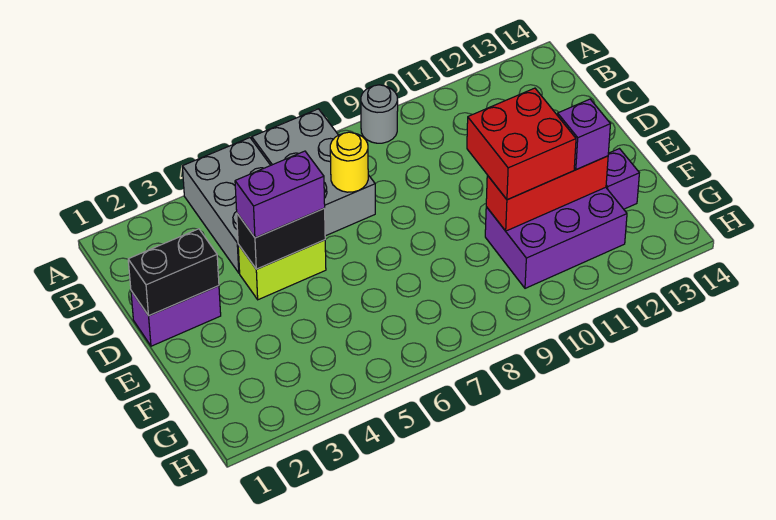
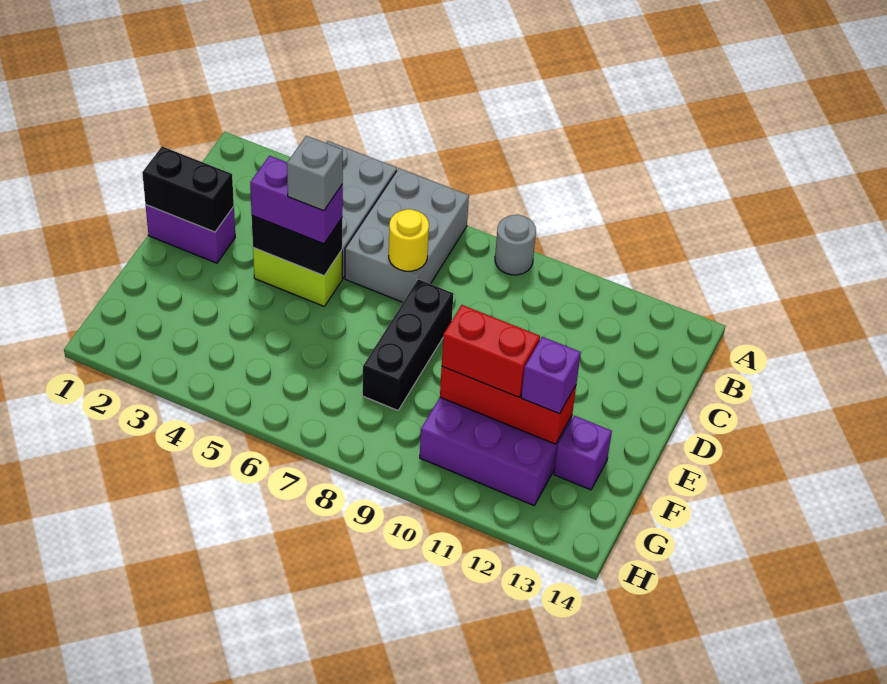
none -> grey 1x1 brick [287,136,343,211]
none -> black 1x3 brick [362,279,454,410]
red 2x2 brick [467,88,576,200] -> red 1x2 brick [442,305,540,397]

